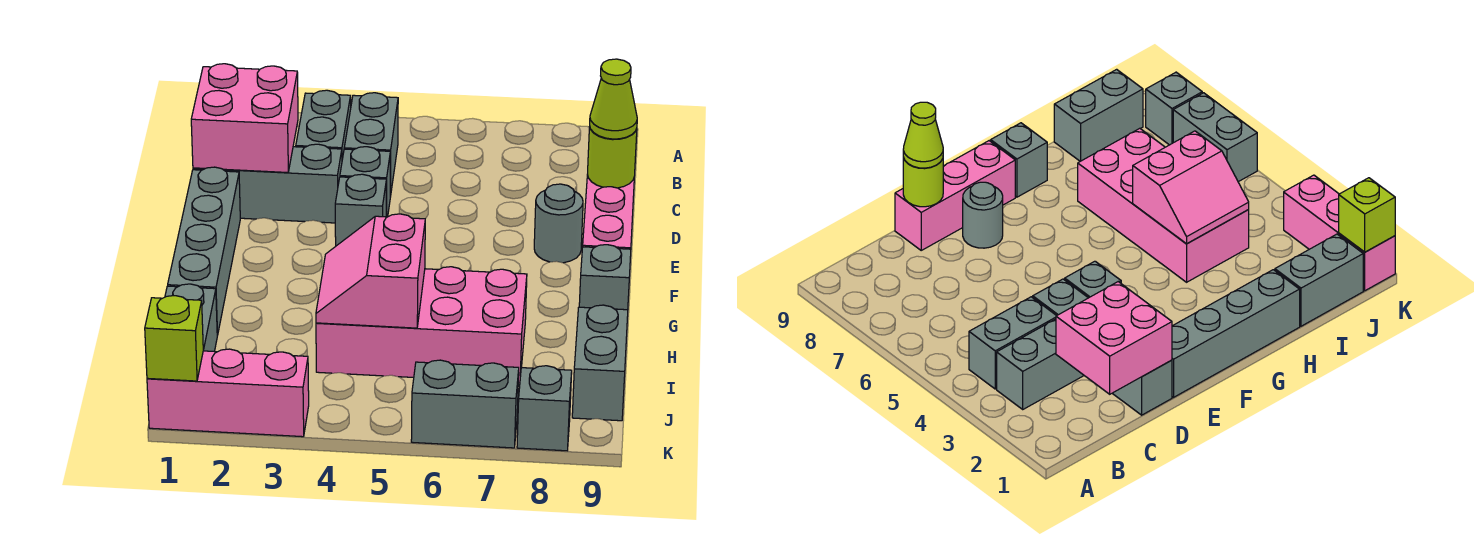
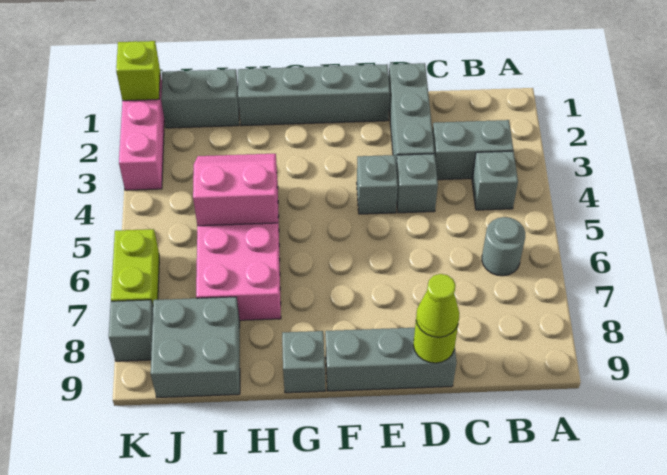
grey 1x2 brick [344,93,398,197] -> grey 1x1 brick [472,151,518,210]
pink 2x2 brick [191,64,298,173] -> none
pink 1x3 brick [583,174,634,249] -> grey 1x3 brick [325,328,457,391]
grey 1x1 round brick [534,184,583,263] -> grey 1x1 round brick moved to [482,217,525,276]
grey 1x2 brick [572,305,628,421] -> grey 2x2 brick [151,297,240,398]
grey 1x2 brick [411,360,519,448] -> lime 1x2 brick [111,229,159,305]

